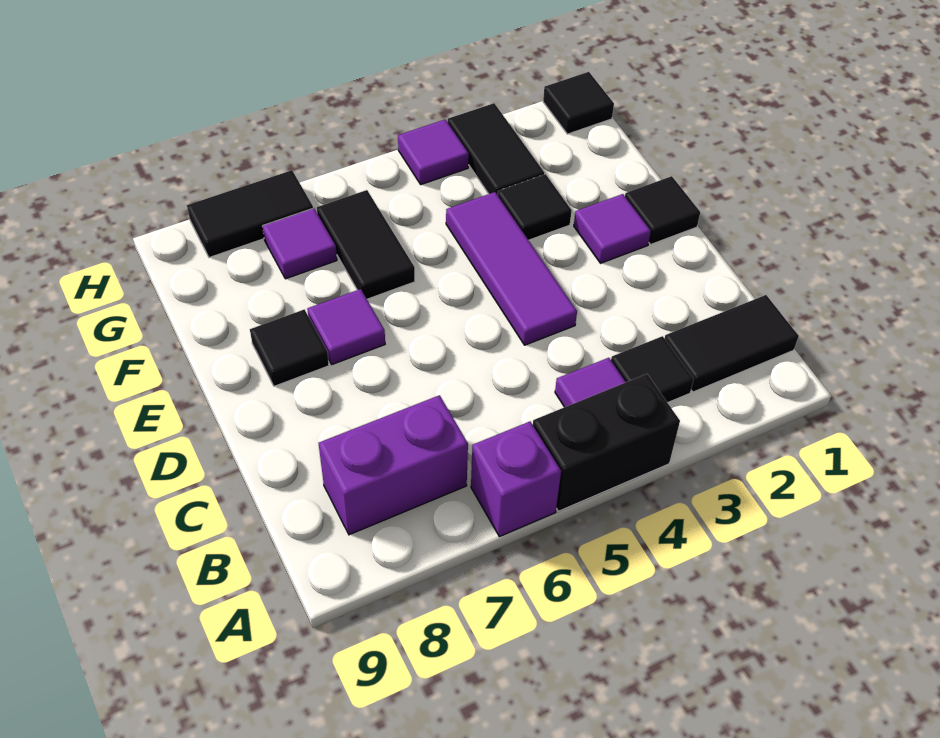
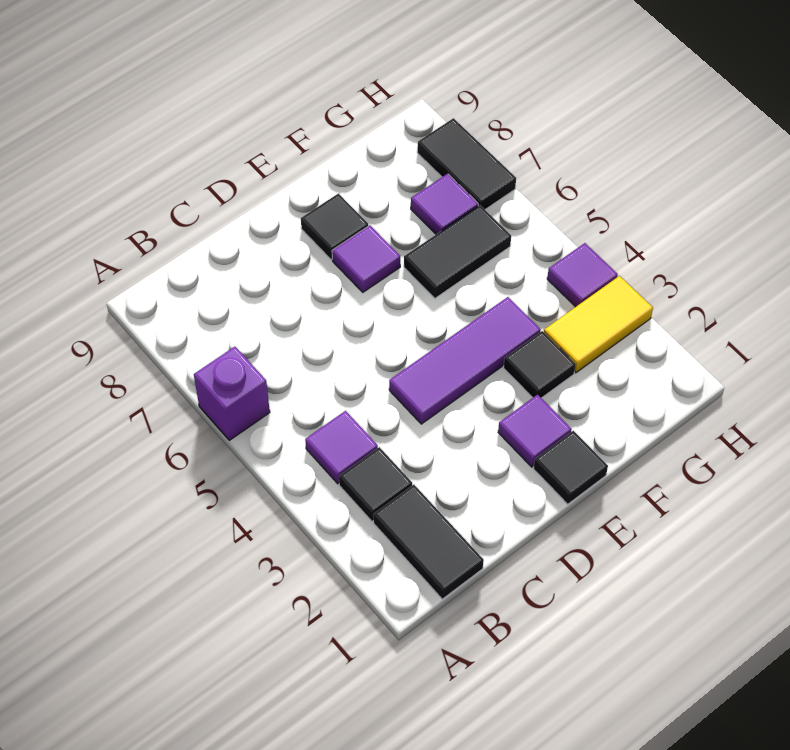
black 1x2 brick [533,374,680,511] -> none
purple 1x2 brick [319,395,468,535] -> none
black 1x2 tile [448,103,544,195] -> yellow 1x2 tile [544,276,653,373]
black 1x1 tile [543,72,614,134] -> none

